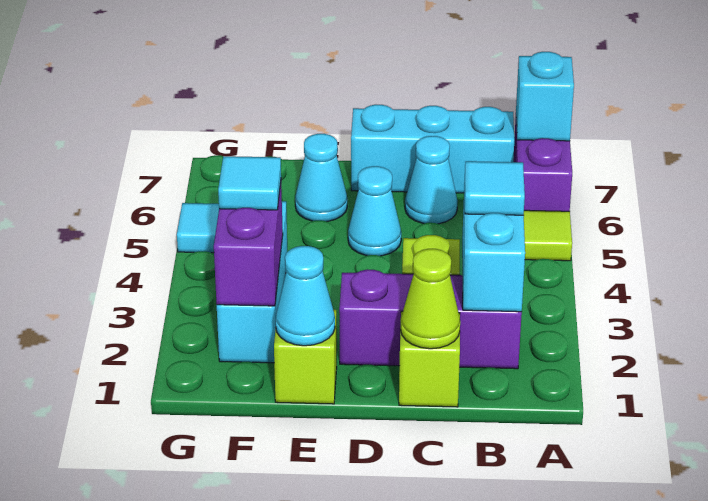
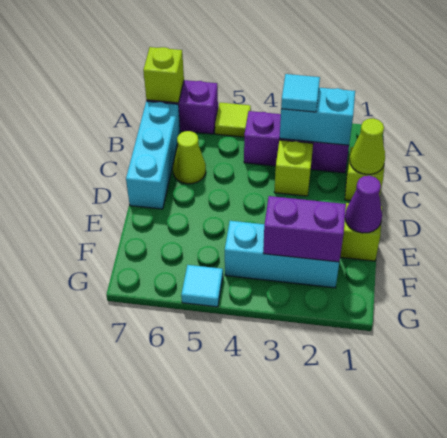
cyan 1x1 brick [516,52,574,141] -> lime 1x1 brick [143,47,184,103]
purple 1x3 brick [339,269,522,369] -> purple 1x3 brick turned to [244,111,349,173]
cyan 1x1 cone [405,136,458,224] -> lime 1x1 cone [173,131,206,184]
cyan 1x1 cone [348,166,401,256] -> none
cyan 1x1 cone [276,246,335,346] -> purple 1x1 cone [345,176,382,233]
cyan 1x1 cone [295,134,347,221] -> none
cyan 1x1 tile [218,156,281,210] -> none

